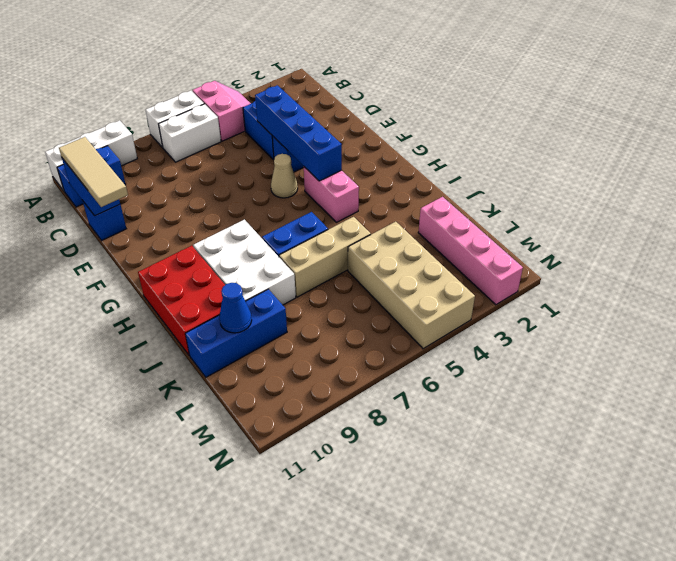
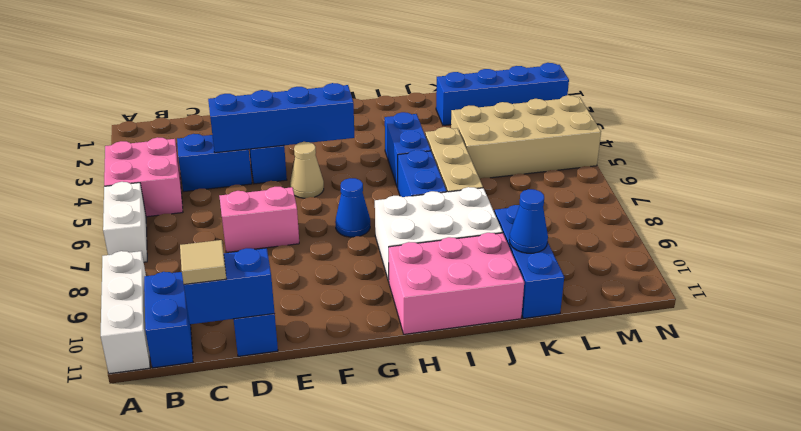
pink 2x2 slope [193,81,251,141] -> pink 2x2 brick [104,137,183,217]
white 1x2 brick [159,104,221,162] -> none
tan 1x3 tile [59,137,128,207] -> tan 1x1 tile [180,240,226,284]
pink 1x2 brick [304,167,359,222] -> pink 1x2 brick moved to [219,187,299,252]
none -> blue 1x1 cone [335,178,370,237]
red 2x3 brick [138,246,225,356] -> pink 2x3 brick [389,233,524,334]
none -> blue 1x2 brick [385,112,431,188]
pink 1x4 brick [418,197,523,305] -> blue 1x4 brick [436,63,569,125]

